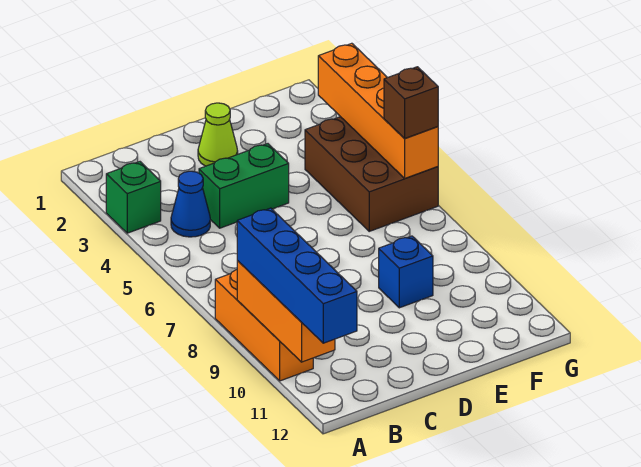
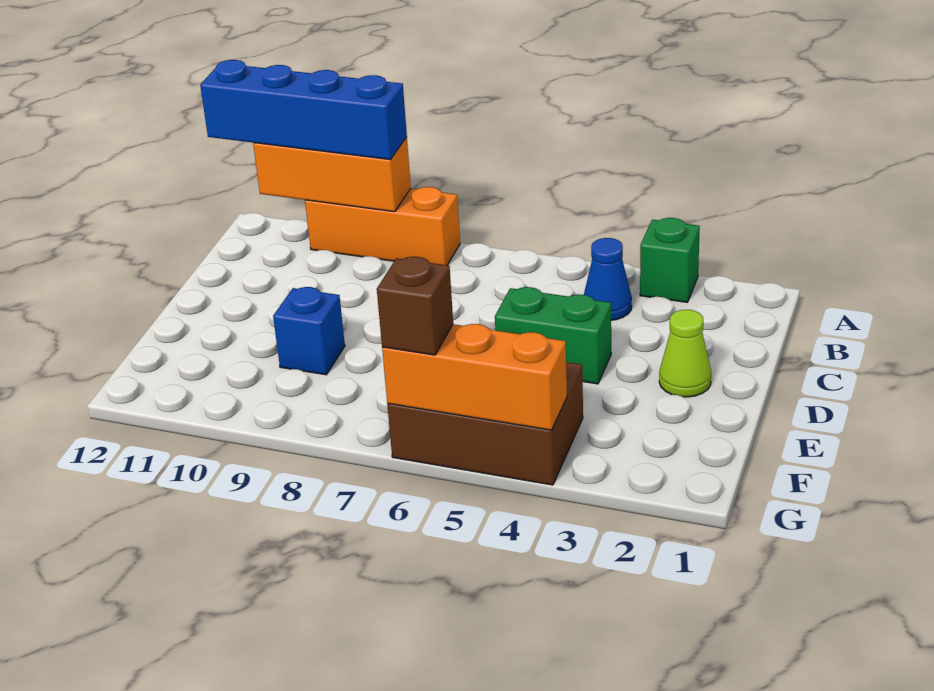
green 1x2 brick [199,144,289,228] -> green 1x2 brick turned to [495,287,611,384]
orange 1x4 brick [318,43,438,178] -> orange 1x3 brick [382,324,567,430]

